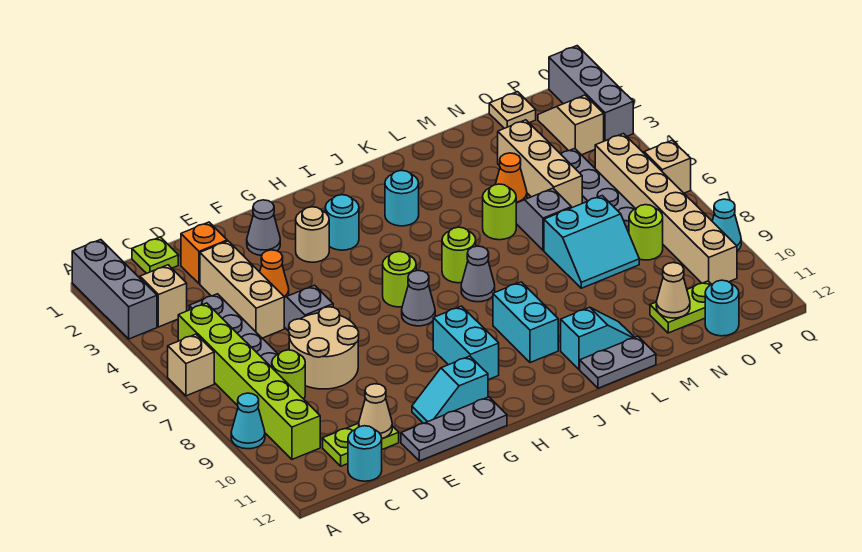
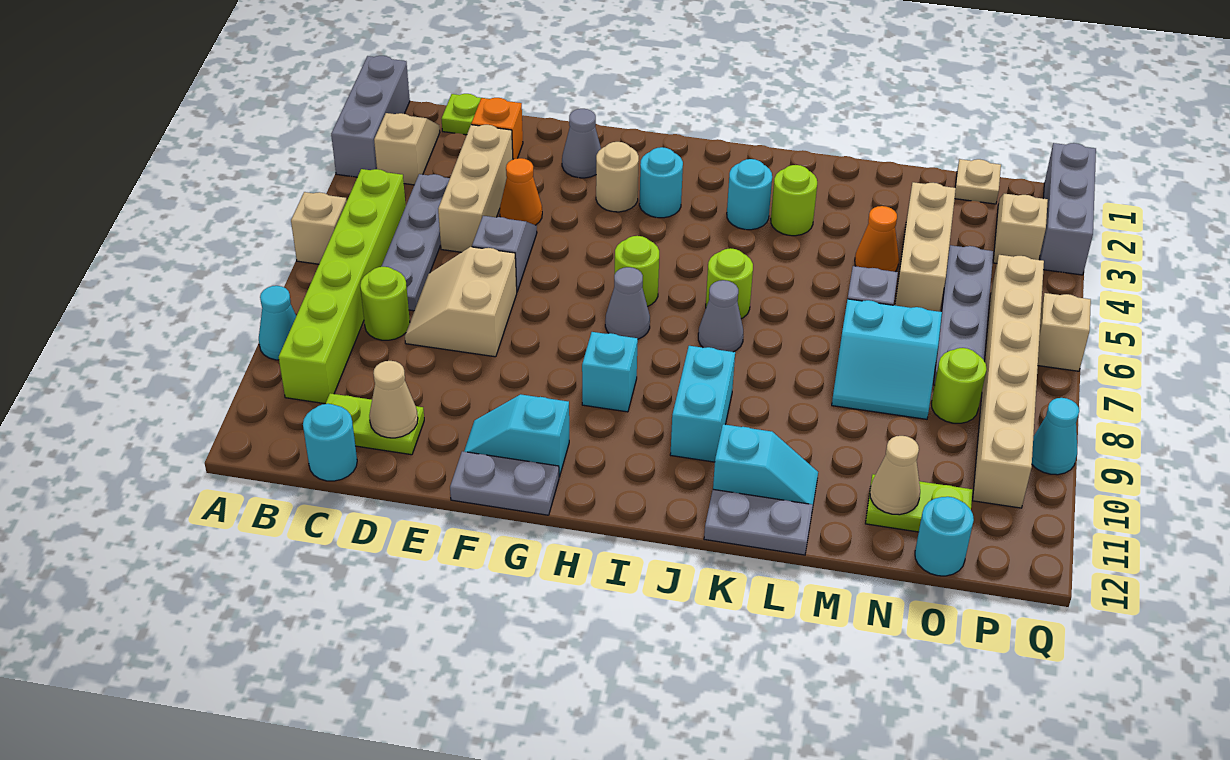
tan 2x2 round brick [289,307,359,389] -> tan 2x2 slope [405,247,517,357]
grey 1x3 plate [401,397,507,461] -> grey 1x2 plate [450,451,559,515]
cyan 1x2 brick [433,306,499,380] -> cyan 1x1 brick [582,332,638,412]
lime 1x1 round brick [483,184,516,240] -> lime 1x1 round brick moved to [771,165,817,236]

